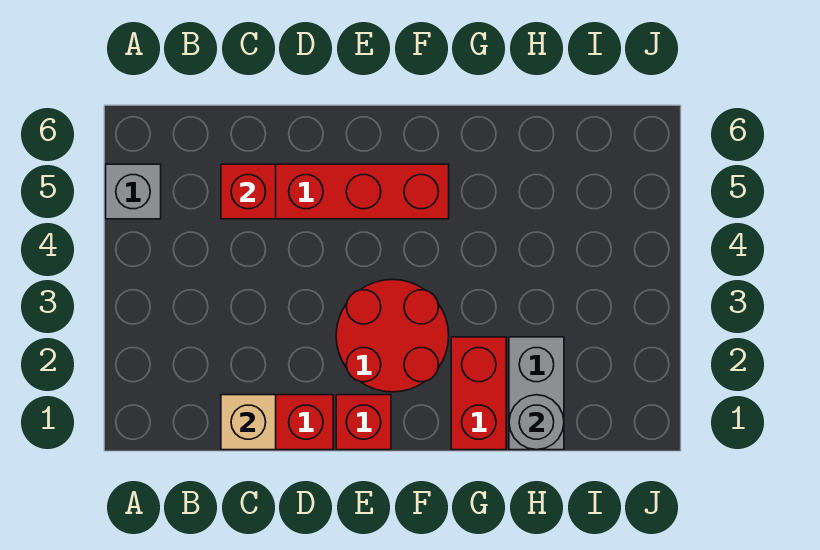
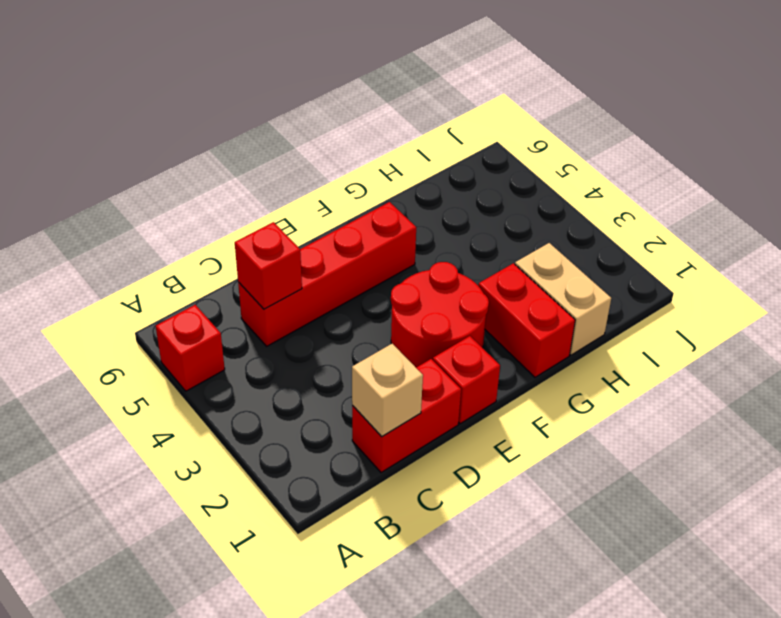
grey 1x1 brick [106,164,161,219] -> red 1x1 brick [156,305,225,391]
grey 1x2 brick [509,337,564,450] -> tan 1x2 brick [515,243,611,355]
grey 1x1 round brick [509,395,564,450] -> none

